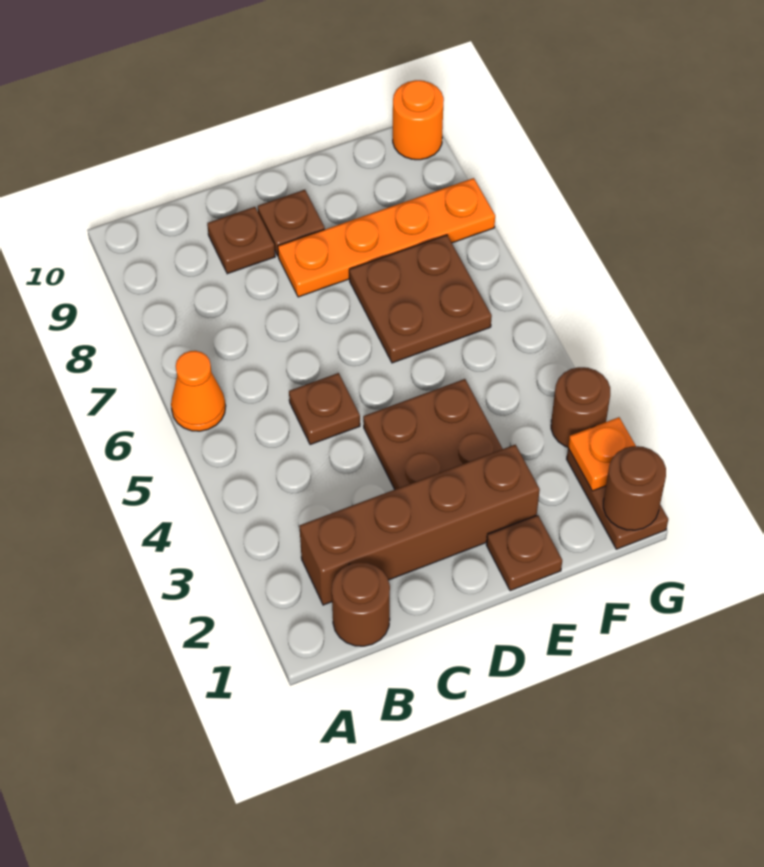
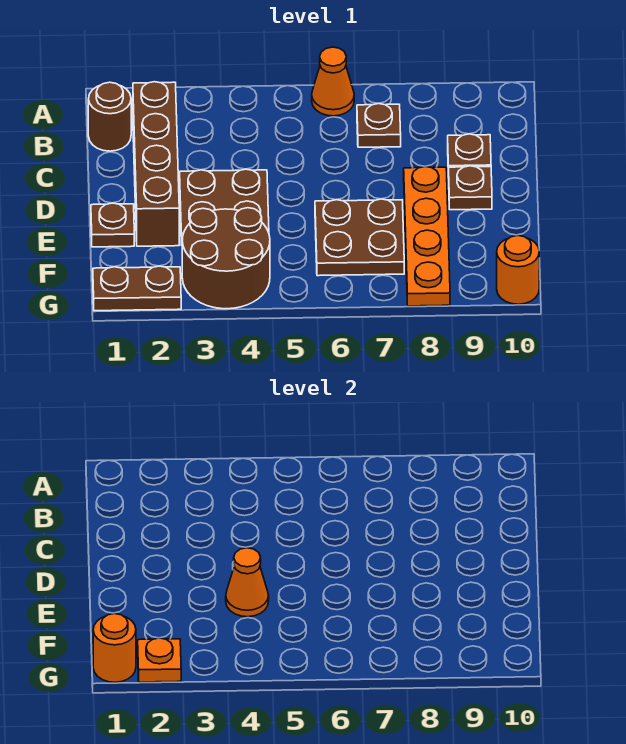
brown 1x1 plate [289,373,360,445] -> brown 1x1 plate moved to [357,104,401,147]
none -> orange 1x1 cone [226,548,269,617]
brown 1x1 round brick [603,446,666,530] -> orange 1x1 round brick [93,614,136,682]
brown 1x1 round brick [551,367,610,447] -> brown 2x2 round brick [182,208,270,309]

